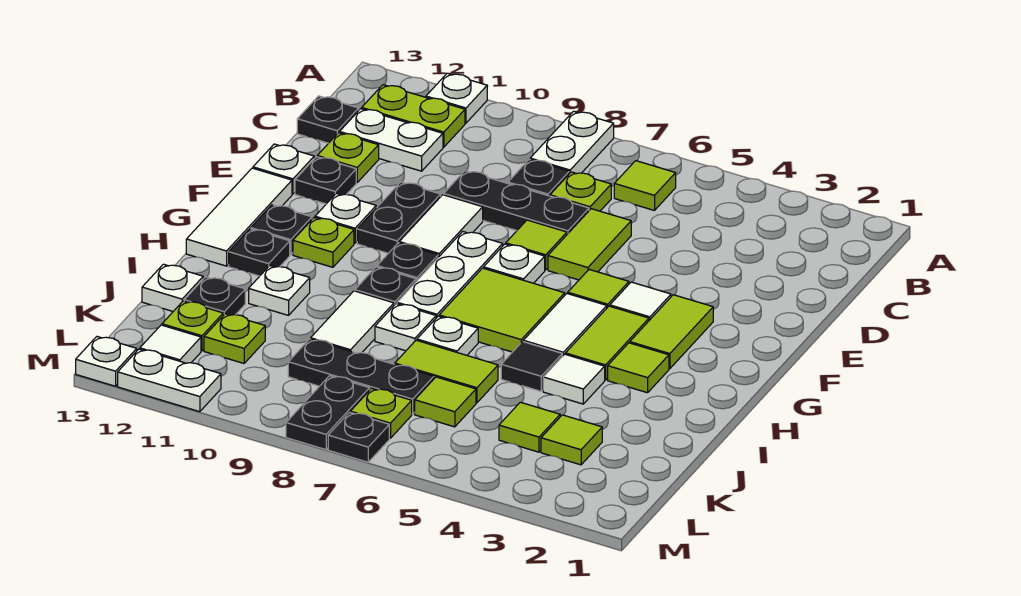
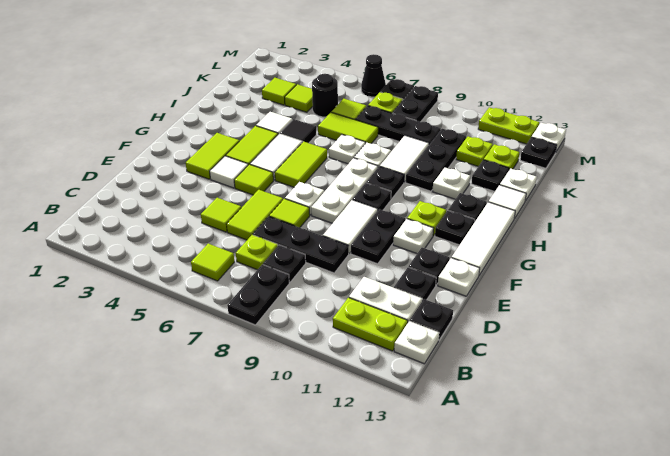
white 1x2 plate [530,111,614,174] -> black 1x2 plate [227,264,289,325]
white 1x1 plate [426,73,487,123] -> white 1x1 plate moved to [394,321,439,364]
lime 1x1 plate [317,133,379,182] -> black 1x1 plate [394,267,436,301]
lime 2x2 tile [439,268,565,352] -> lime 1x2 tile [275,142,327,187]
lime 1x1 tile [608,343,669,393] -> lime 1x1 tile moved to [201,198,241,232]
none -> black 1x3 plate [406,129,466,191]
none -> black 1x1 round brick [312,74,338,117]
white 1x1 tile [140,325,201,363] -> white 1x1 tile moved to [489,185,526,219]
none -> black 1x1 plate [520,137,557,168]
none -> black 1x1 cone [361,54,386,97]
white 1x2 plate [118,349,221,412] -> lime 1x2 plate [478,107,539,144]

